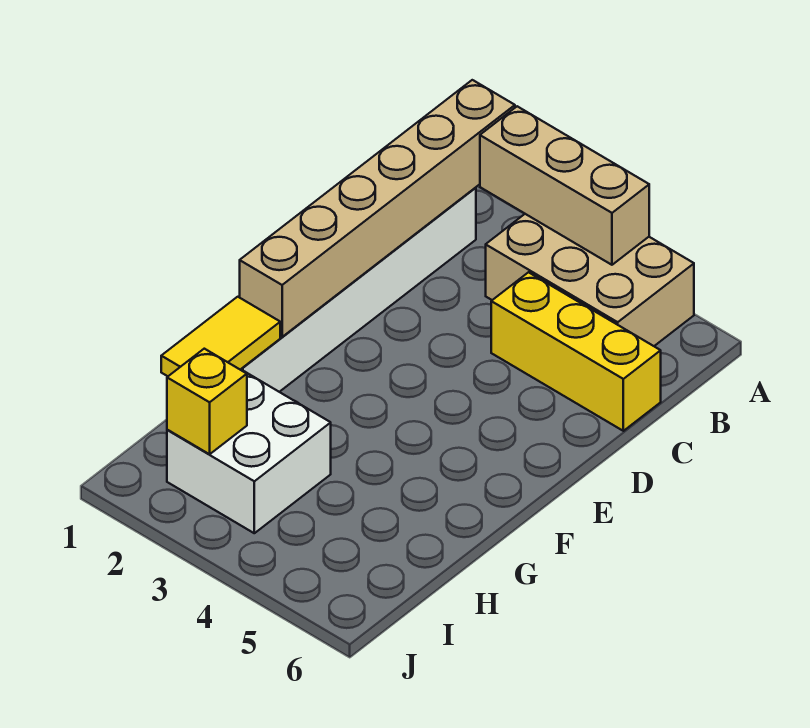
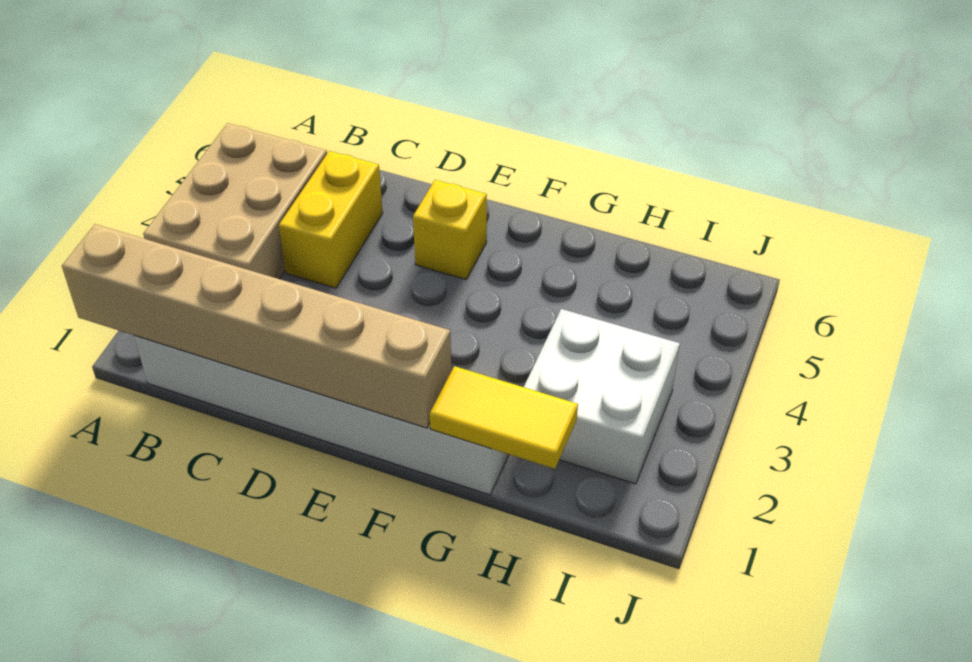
tan 1x3 brick [480,106,649,265] -> none
yellow 1x3 brick [491,272,661,431] -> yellow 1x2 brick [279,151,383,288]
yellow 1x1 brick [167,349,247,454] -> yellow 1x1 brick moved to [413,180,487,279]

